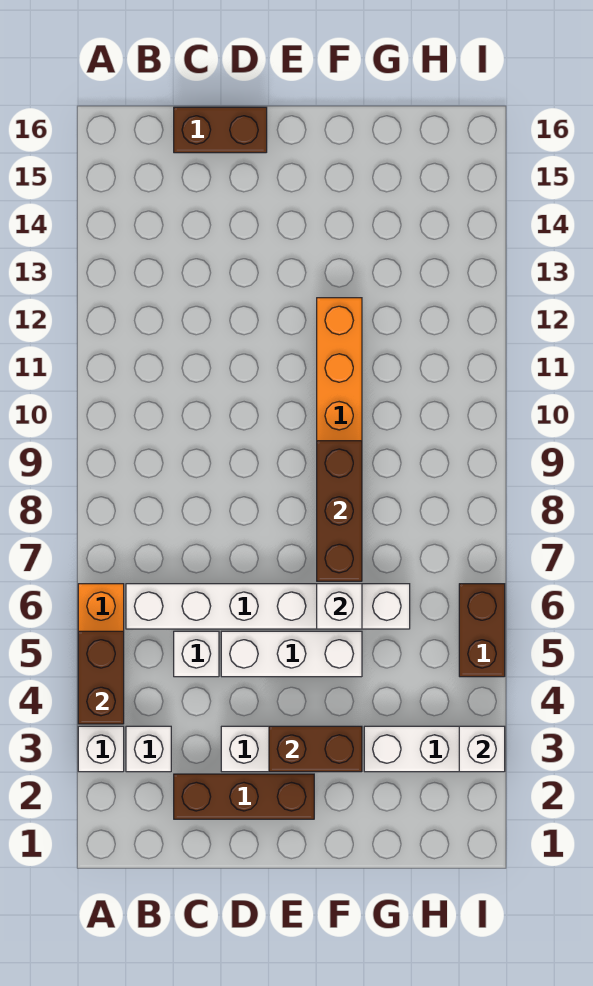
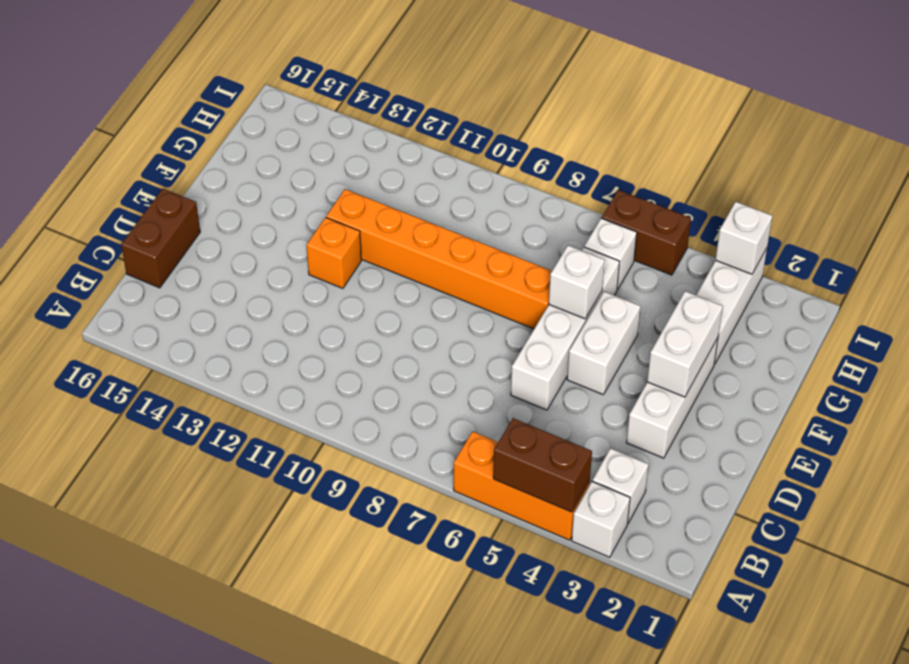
white 1x6 brick [126,584,410,629] -> white 1x4 brick [511,247,620,410]
brown 1x3 brick [174,774,314,819] -> none
white 1x1 brick [174,631,219,677] -> white 1x1 brick moved to [584,218,637,289]
white 1x3 brick [221,631,362,677] -> white 1x2 brick [567,292,640,395]
brown 1x2 brick [269,726,362,772] -> white 1x2 brick [647,291,723,397]
none -> orange 1x1 brick [306,217,361,288]
brown 1x3 brick [317,441,362,581] -> none

